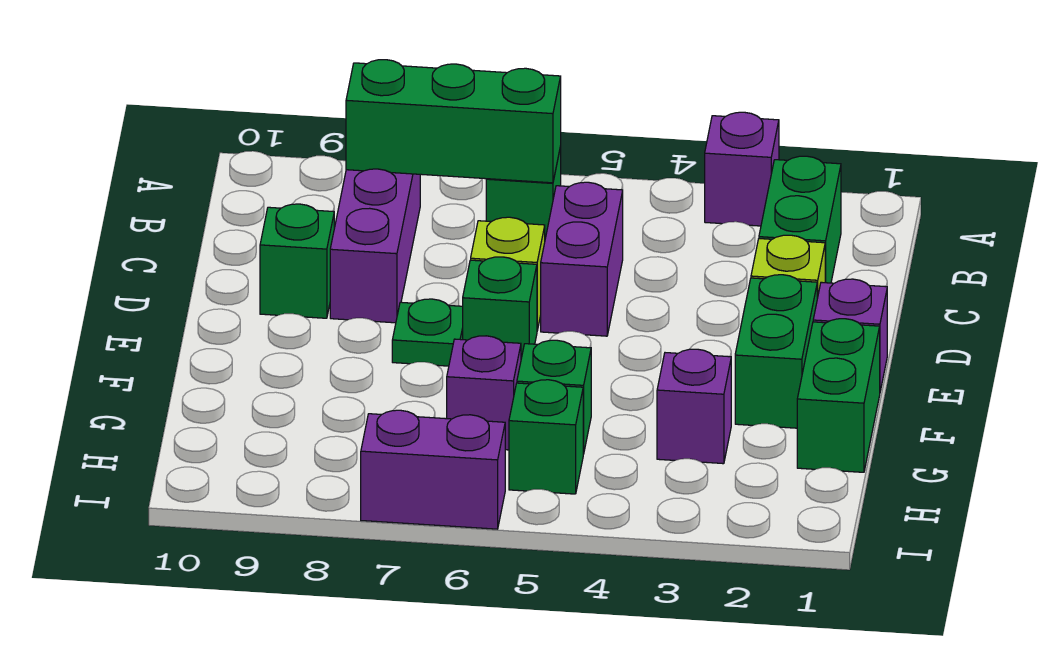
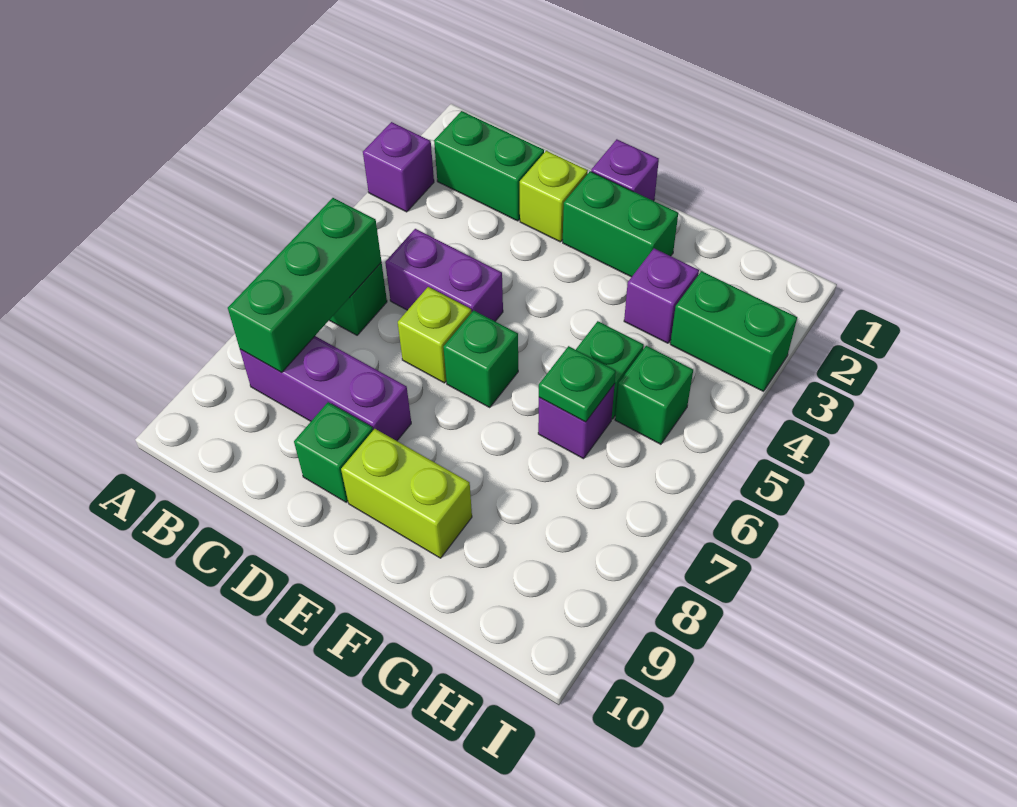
green 1x1 plate [392,299,463,366] -> green 1x1 plate moved to [539,346,616,422]
none -> lime 1x2 brick [341,429,472,558]
green 1x2 brick [797,319,880,472] -> green 1x2 brick moved to [670,271,797,391]
purple 1x2 brick [361,410,505,529] -> none

